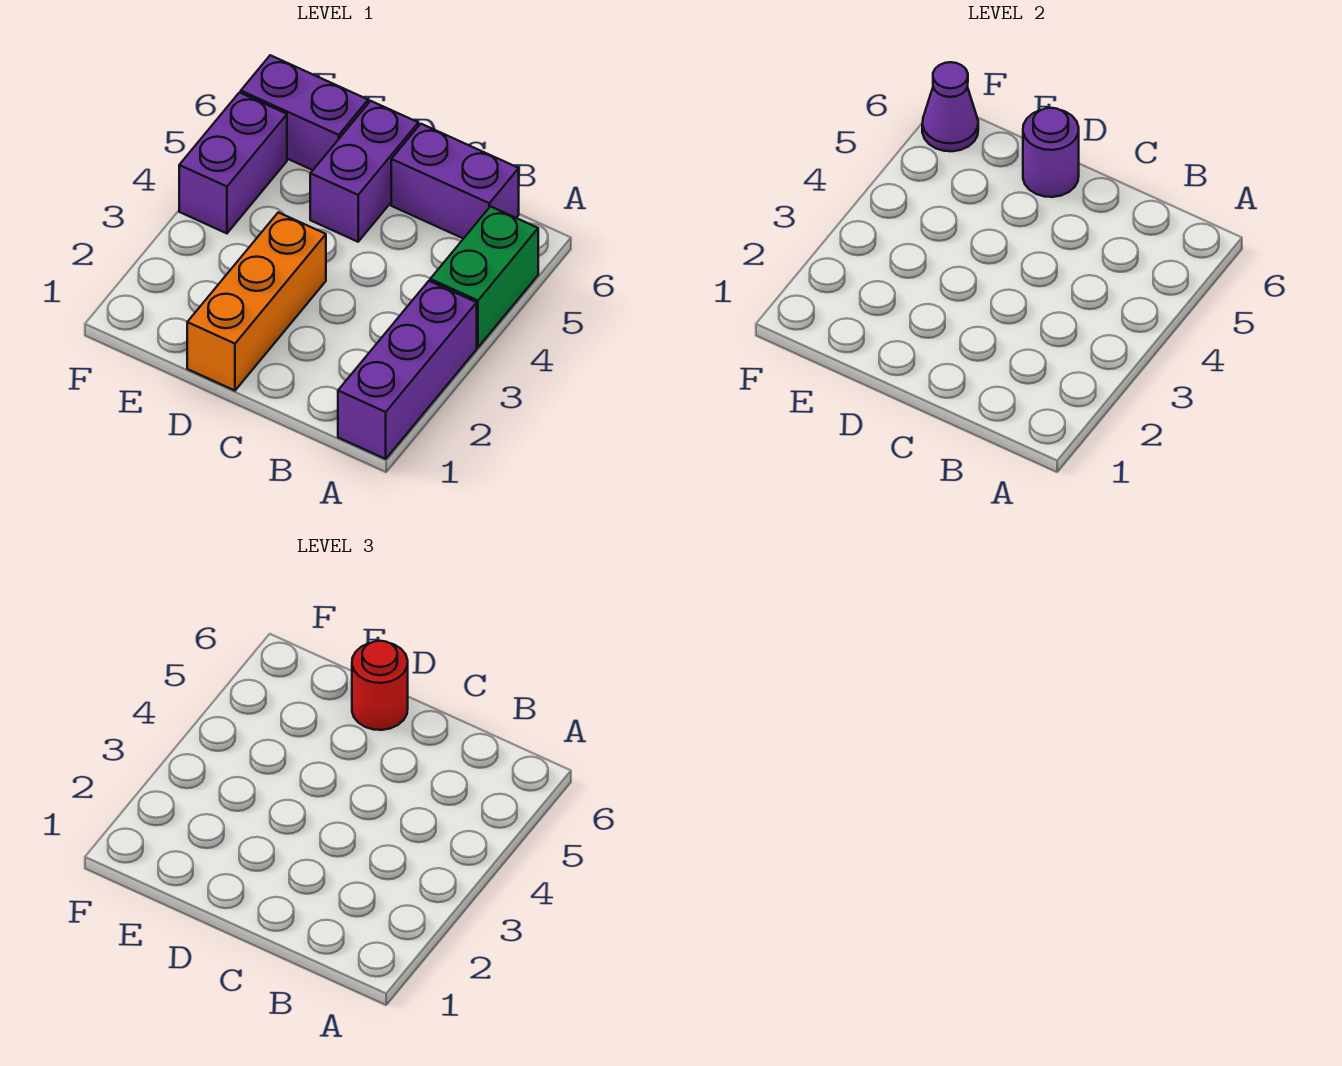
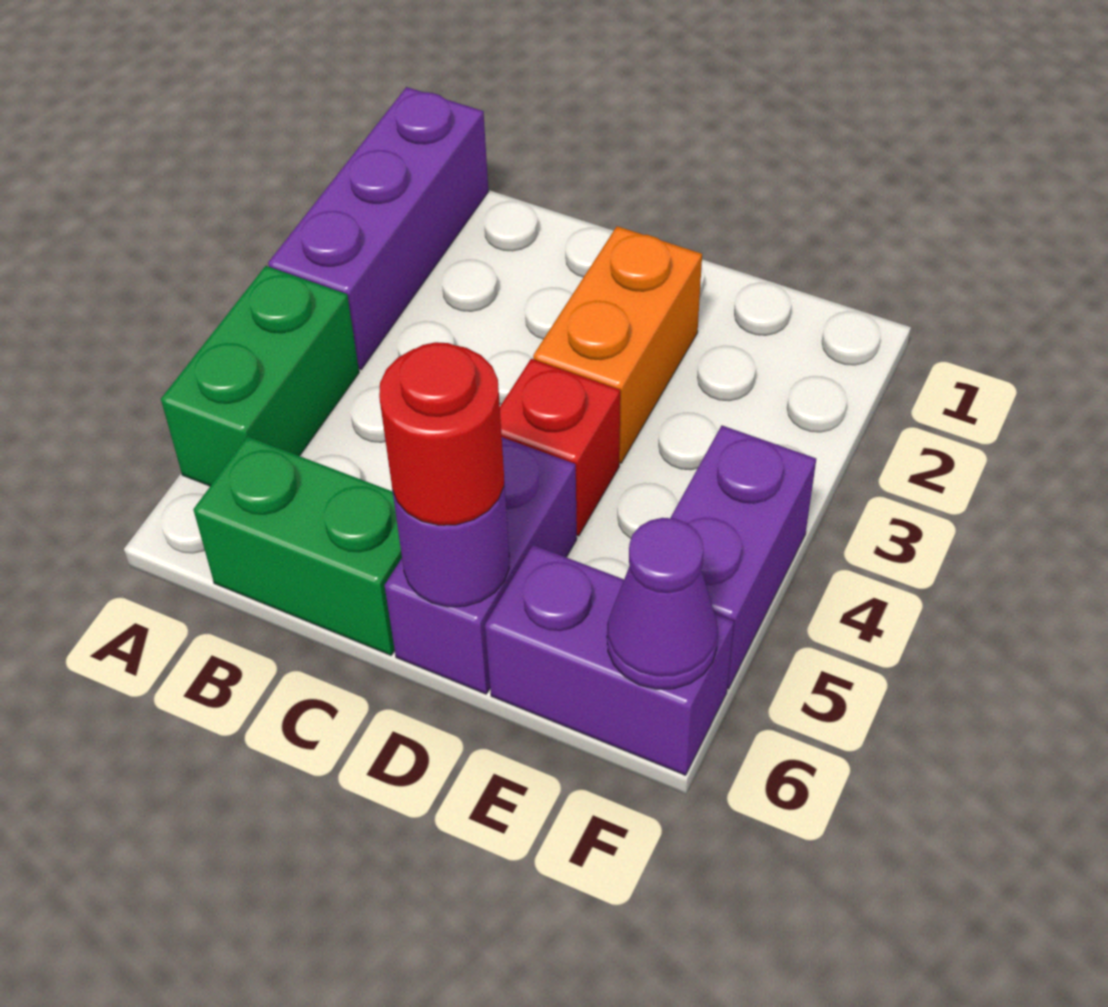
purple 1x2 brick [391,124,519,239] -> green 1x2 brick [193,436,402,655]
orange 1x3 brick [187,212,326,390] -> orange 1x2 brick [533,226,702,463]
none -> red 1x1 brick [500,359,620,536]

